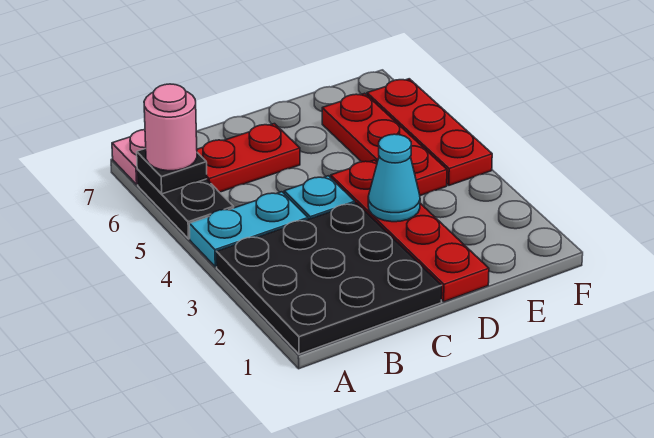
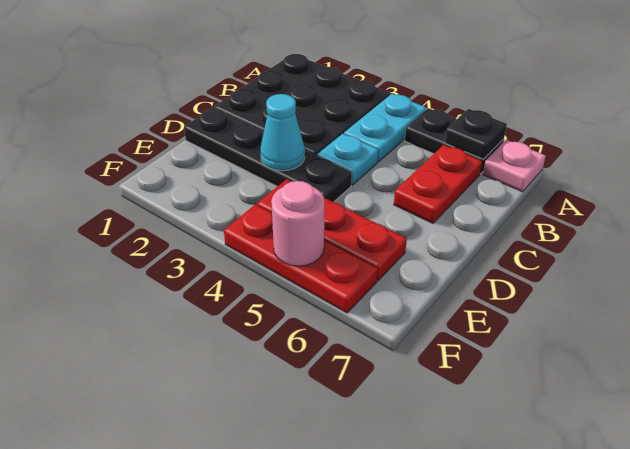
pink 1x1 round brick [144,84,197,171] -> pink 1x1 round brick moved to [271,181,324,266]
red 1x4 plate [331,160,489,302] -> black 1x4 plate [184,108,352,202]

